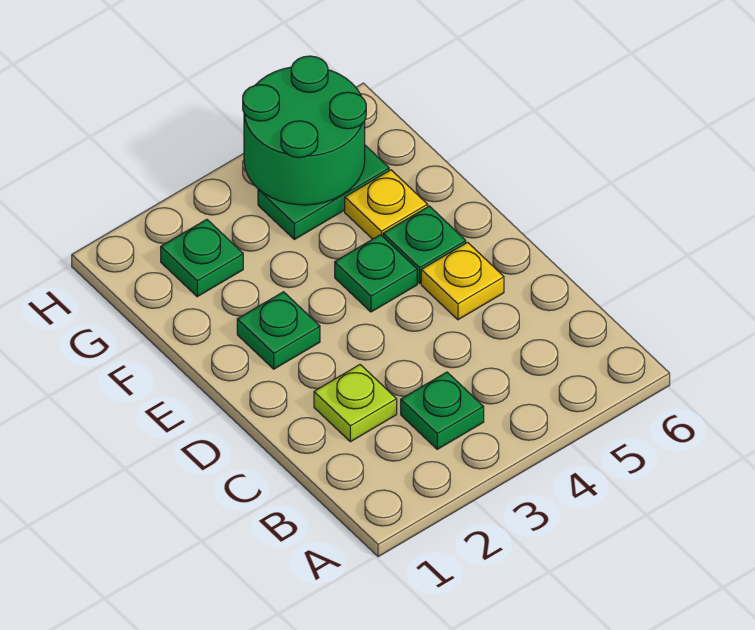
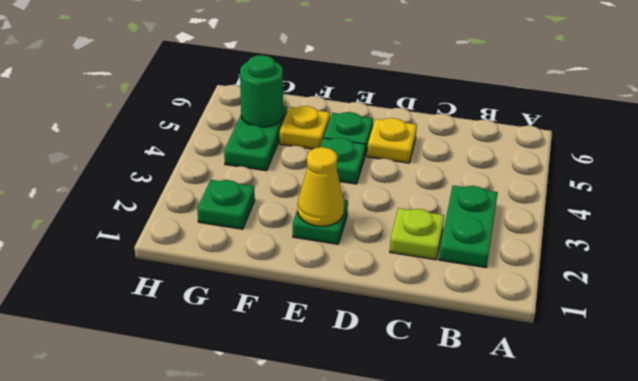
green 1x1 plate [401,372,484,449] -> green 1x2 plate [439,186,498,268]
none -> yellow 1x1 cone [298,147,344,226]
green 2x2 round brick [243,56,366,205] -> green 1x1 round brick [240,55,283,127]

